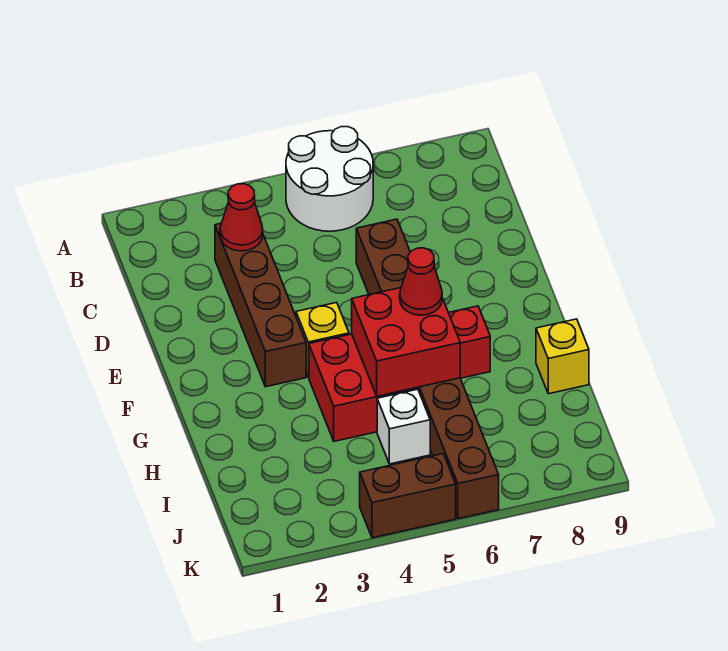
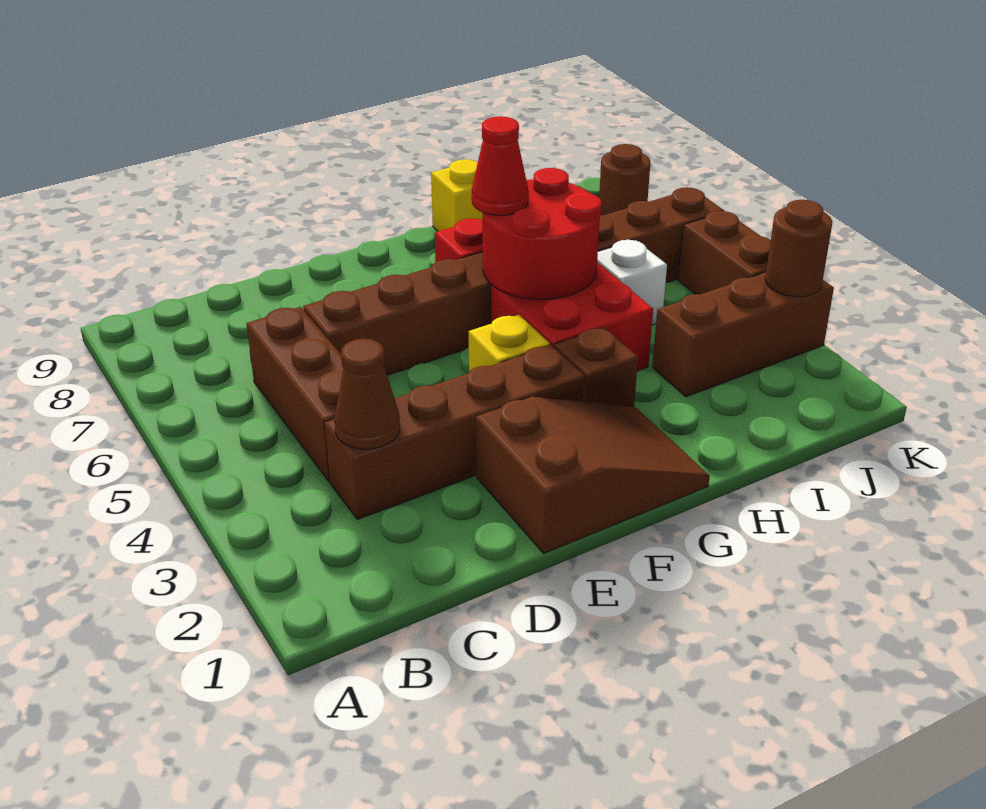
white 2x2 round brick [286,127,373,231] -> none
red 1x1 cone [220,184,263,251] -> brown 1x1 cone [334,339,400,449]
none -> brown 1x3 brick [247,307,343,481]
none -> brown 2x3 slope [476,397,710,554]
none -> brown 1x1 brick [554,327,638,407]
red 2x2 brick [352,288,460,396] -> red 2x2 round brick [483,168,602,300]
none -> brown 1x3 brick [652,272,834,397]
none -> brown 1x1 round brick [765,200,833,297]
none -> brown 1x1 round brick [599,144,651,215]

